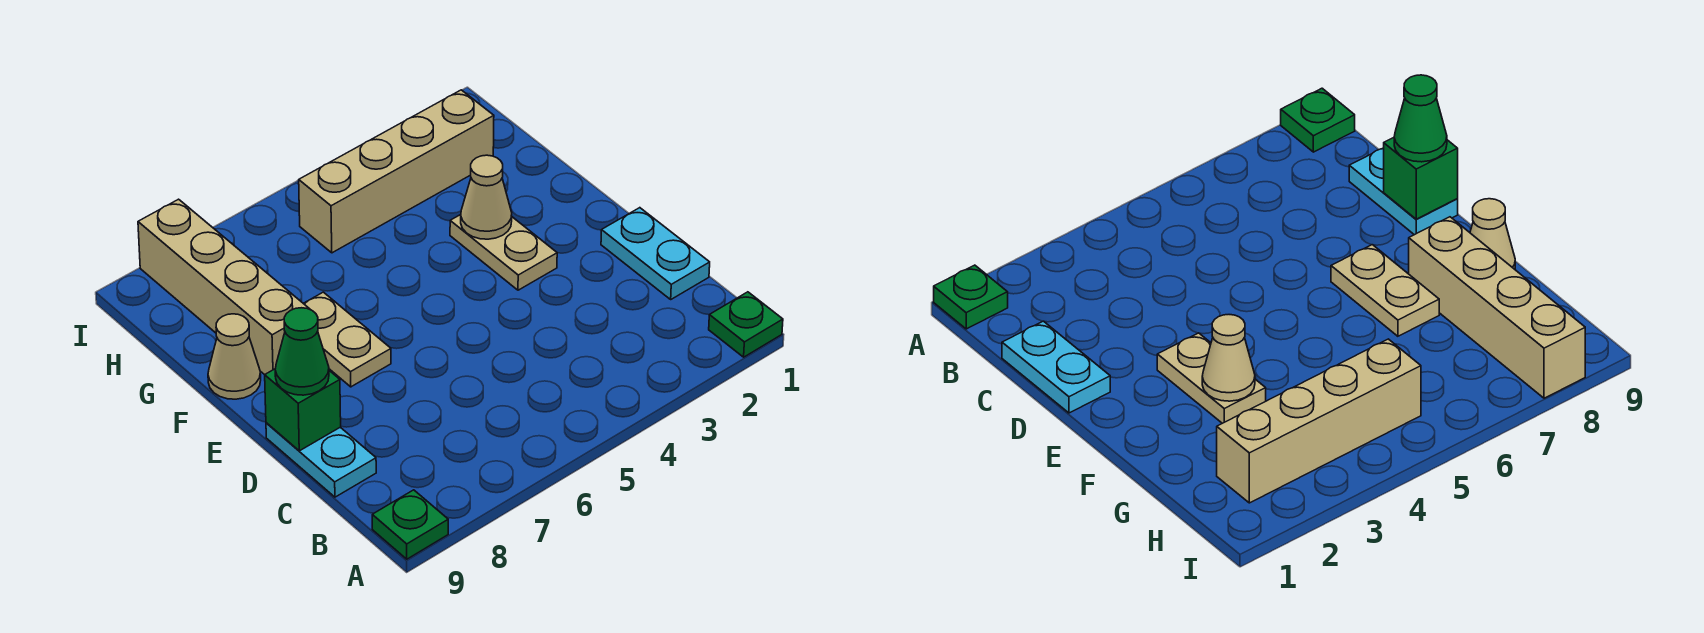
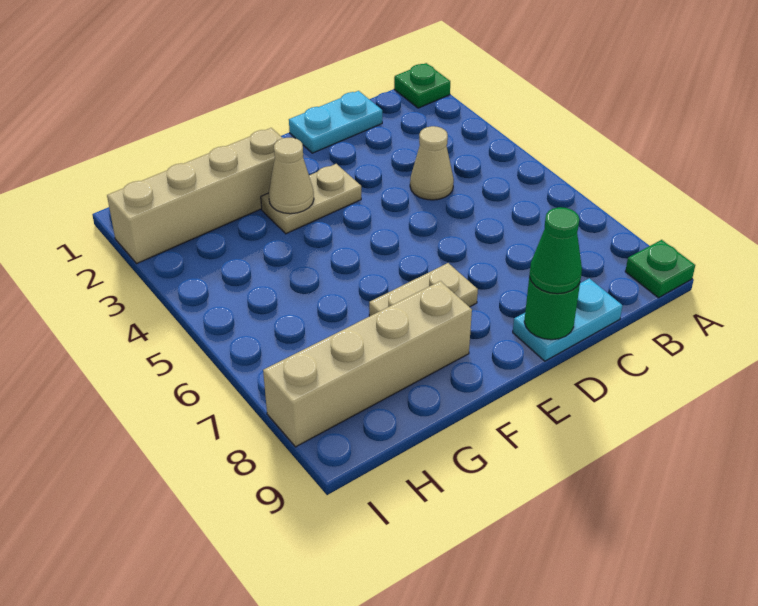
green 1x1 brick [265,369,341,451] -> green 1x1 round brick [524,277,580,340]
tan 1x1 cone [208,314,261,399] -> tan 1x1 cone moved to [410,126,454,200]
tan 1x4 brick [299,90,494,253] -> tan 1x4 brick turned to [107,128,282,263]

